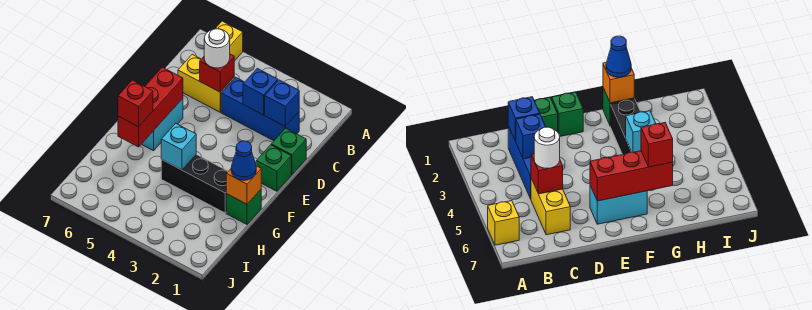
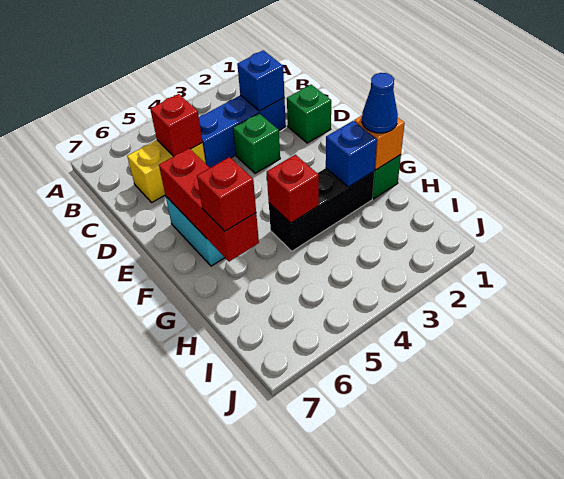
yellow 1x1 brick [215,21,243,61] -> none
blue 1x1 brick [243,68,278,115] -> blue 1x1 brick moved to [326,121,377,187]
white 1x1 round brick [204,29,230,68] -> none
green 1x1 brick [256,145,291,191] -> green 1x1 brick moved to [233,113,280,173]
cyan 1x1 brick [161,123,196,170] -> red 1x1 brick [267,155,319,223]

